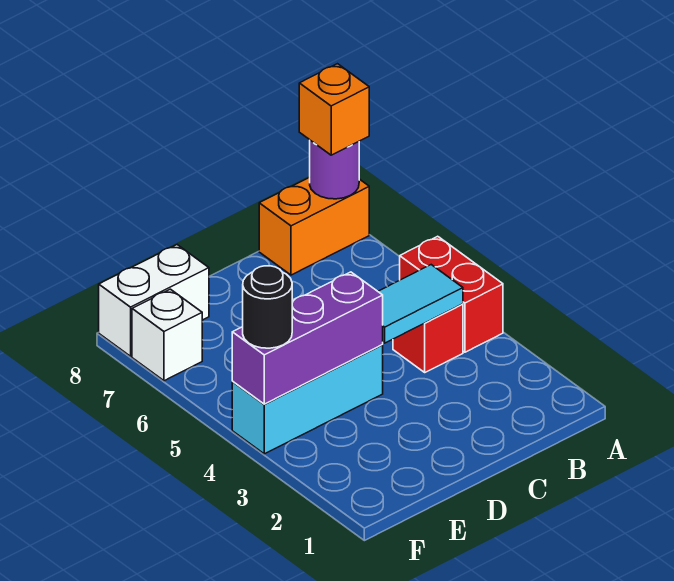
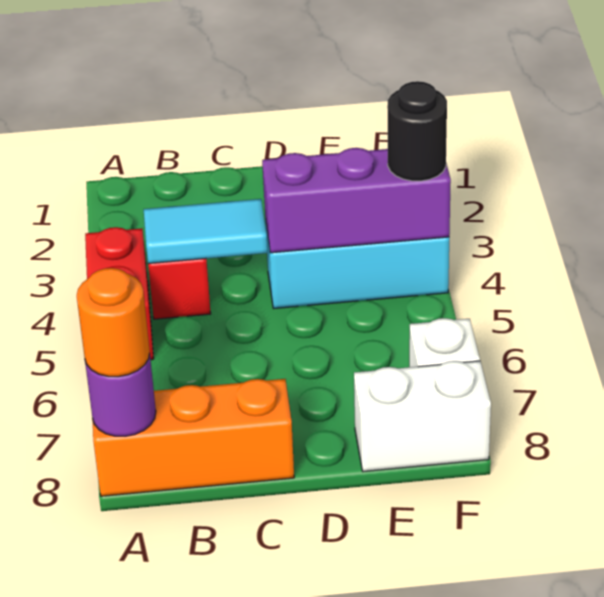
orange 1x2 brick [259,177,369,275] -> orange 1x3 brick [92,379,294,496]
orange 1x1 brick [299,64,369,155] -> orange 1x1 round brick [77,268,150,377]

